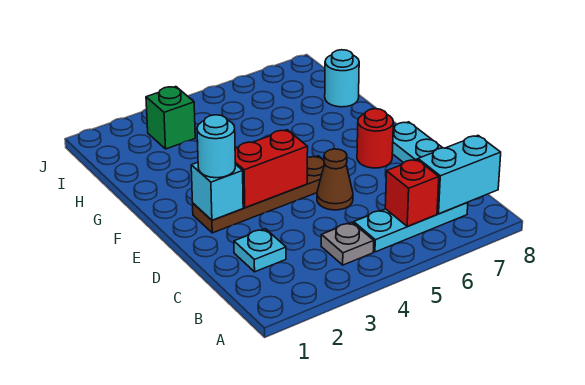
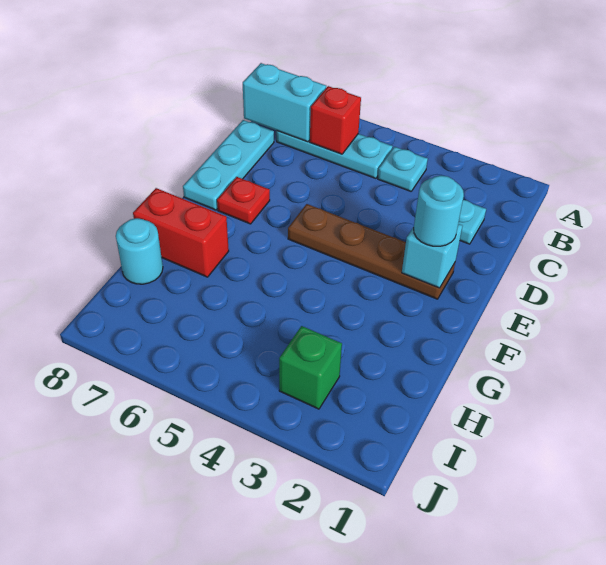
grey 1x1 plate [321,222,374,265] -> cyan 1x1 plate [378,147,428,191]
brown 1x1 cone [317,149,353,210] -> none
red 1x2 brick [235,130,308,208] -> red 1x2 brick moved to [133,188,229,277]
red 1x1 round brick [357,109,393,168] -> red 1x1 plate [217,177,270,224]

